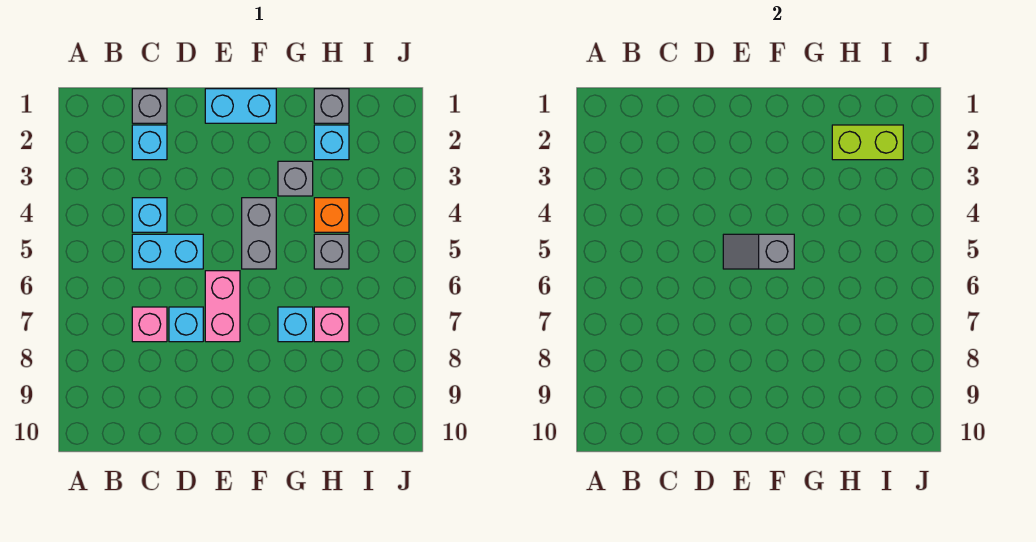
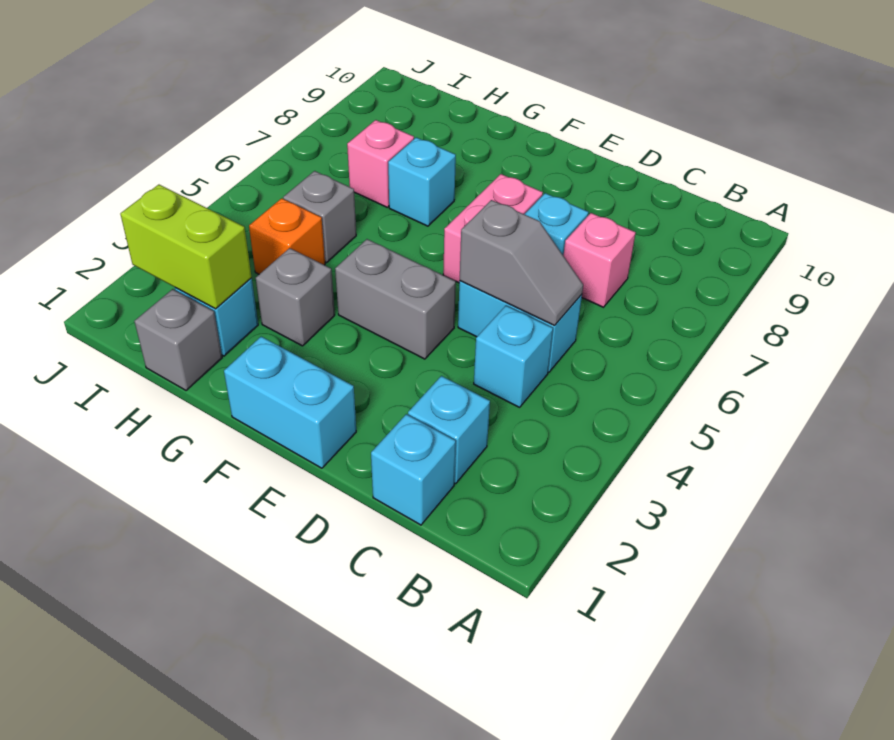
grey 1x1 brick [132,89,167,123] -> cyan 1x1 brick [371,414,456,525]
grey 1x2 slope [723,234,794,269] -> grey 1x2 slope moved to [460,200,583,326]
grey 1x2 brick [242,198,276,269] -> grey 1x2 brick turned to [335,239,456,359]

